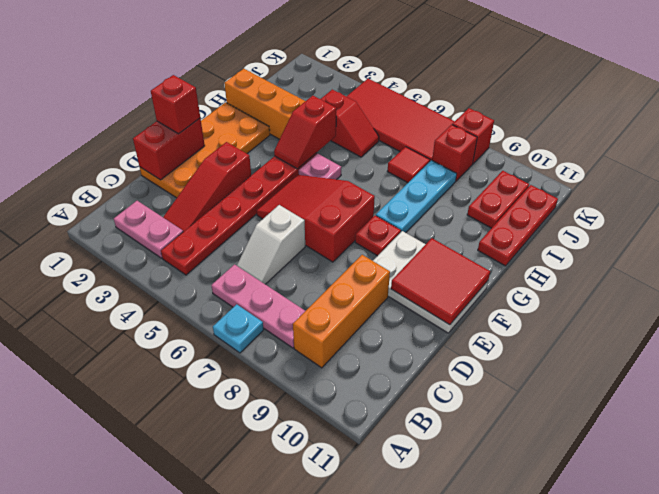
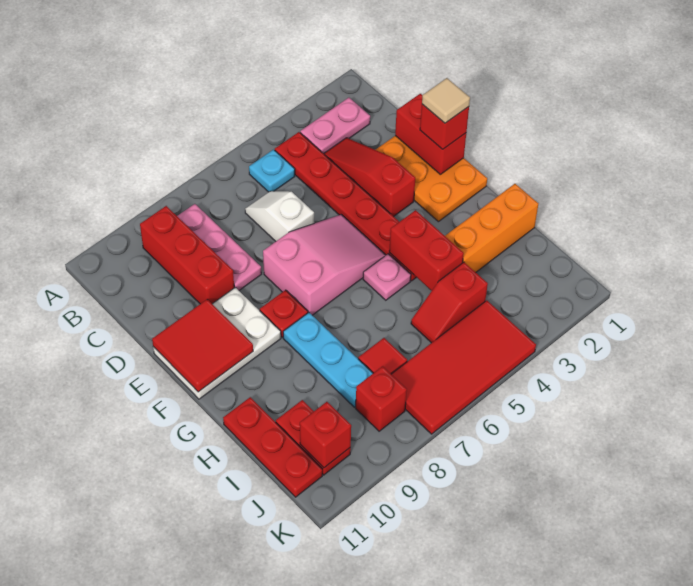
cyan 1x1 plate [213,304,264,353] -> cyan 1x1 plate moved to [249,150,295,192]
pink 1x3 plate [211,265,305,348] -> pink 1x3 plate turned to [177,204,262,290]
orange 1x3 brick [293,255,390,368] -> red 1x3 brick [140,206,234,304]
orange 2x4 plate [140,102,270,198] -> orange 2x3 plate [376,136,487,222]
none -> tan 1x1 tile [422,78,470,123]
red 2x3 slope [257,175,375,262] -> pink 2x3 slope [263,215,386,315]
red 1x2 slope [274,96,336,169] -> red 1x2 brick [389,210,464,291]
red 1x1 brick [452,108,494,164] -> red 1x1 brick moved to [300,402,351,468]

